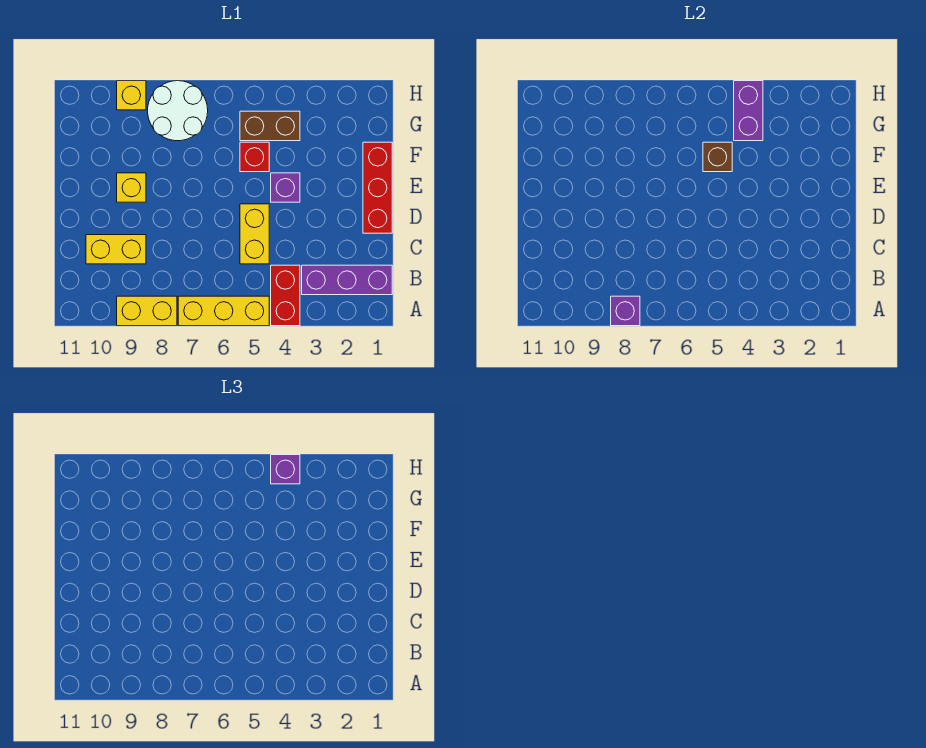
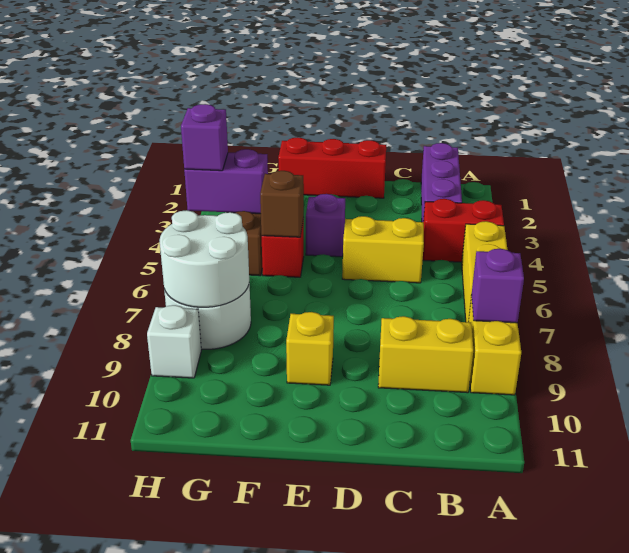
yellow 1x2 brick [86,235,146,264] -> yellow 1x2 brick turned to [378,316,473,393]
none -> white 2x2 round brick [160,210,249,307]
yellow 1x1 brick [117,81,146,110] -> white 1x1 brick [147,305,201,378]

